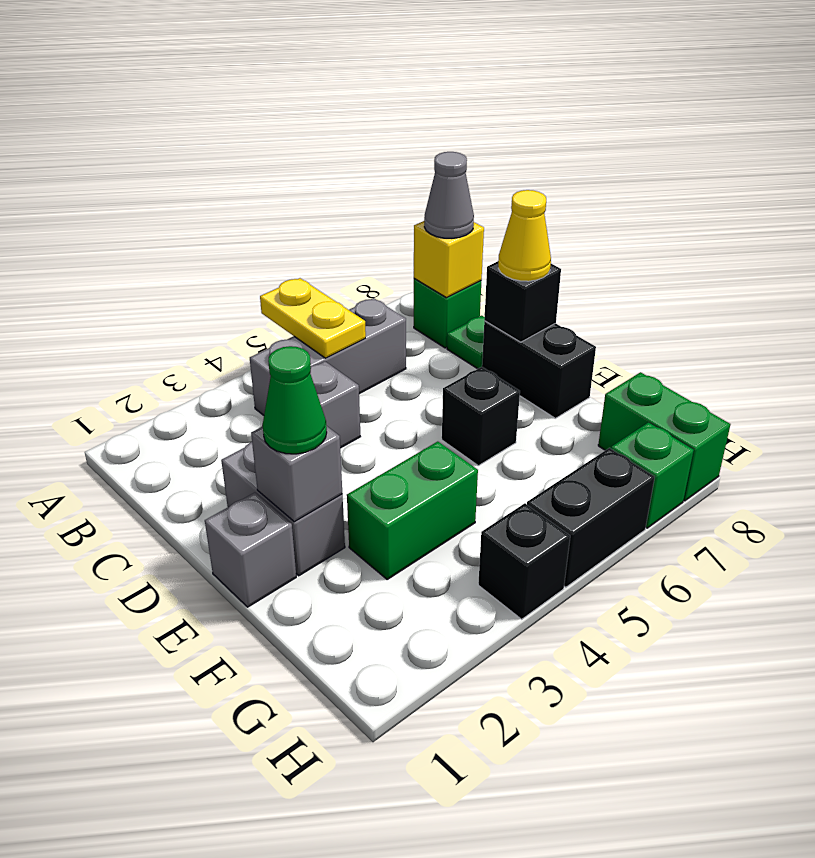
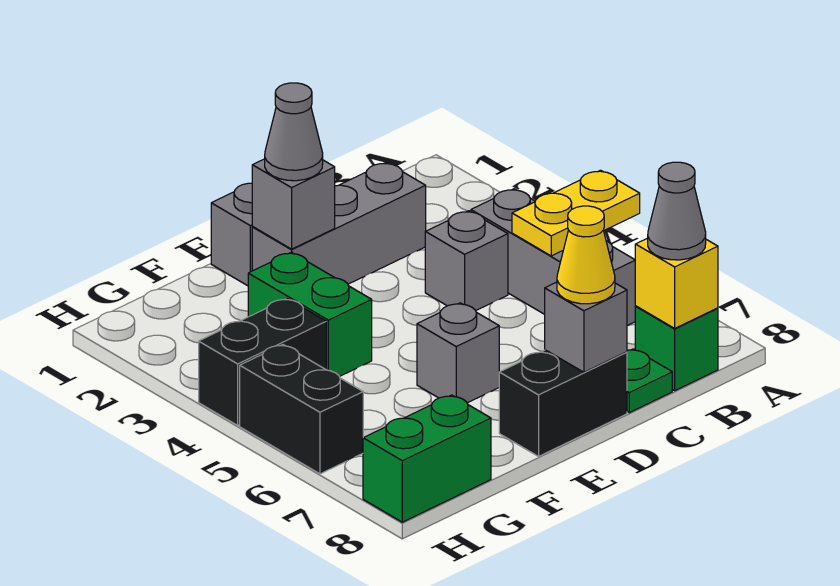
grey 1x2 brick [221,442,345,576] -> grey 1x3 brick [252,162,426,284]
black 1x1 brick [484,261,561,342] -> grey 1x1 brick [545,282,627,372]
green 1x1 cone [263,346,327,454] -> grey 1x1 cone [265,83,323,181]
black 1x1 brick [442,367,520,466] -> grey 1x1 brick [417,303,499,403]
black 1x1 brick [478,503,570,619] -> black 1x2 brick [199,299,326,425]
green 1x1 brick [611,422,694,528] -> none

